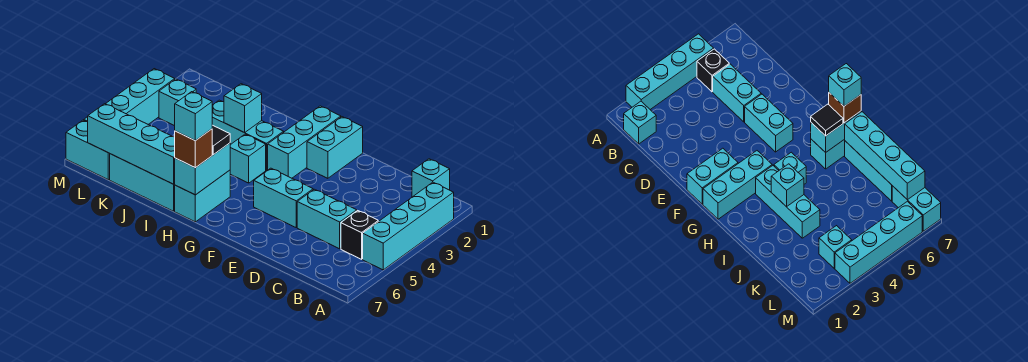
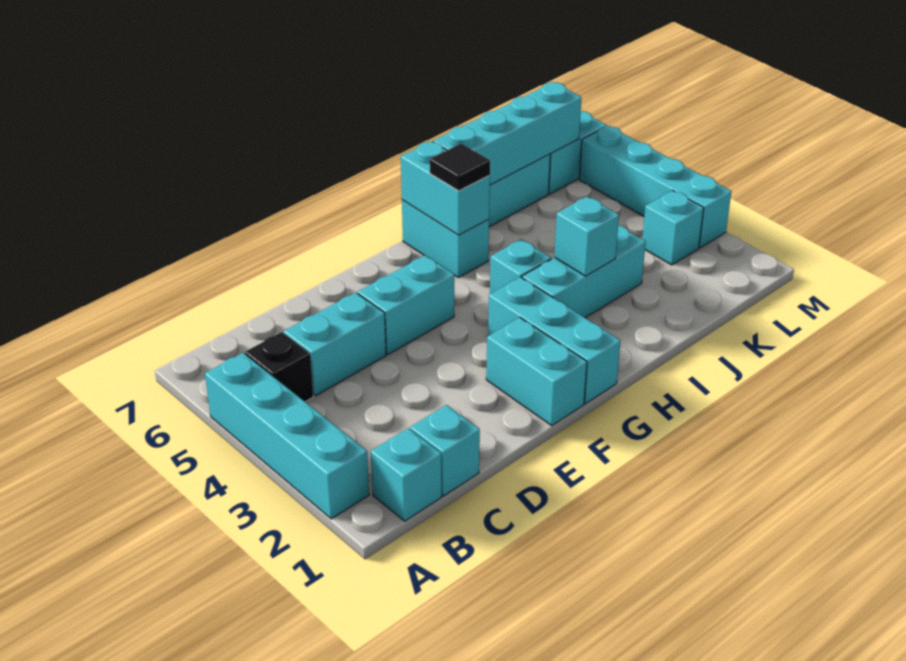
brown 1x1 brick [175,129,212,168] -> none
cyan 1x1 brick [175,92,212,141] -> cyan 1x1 brick moved to [410,405,480,496]

